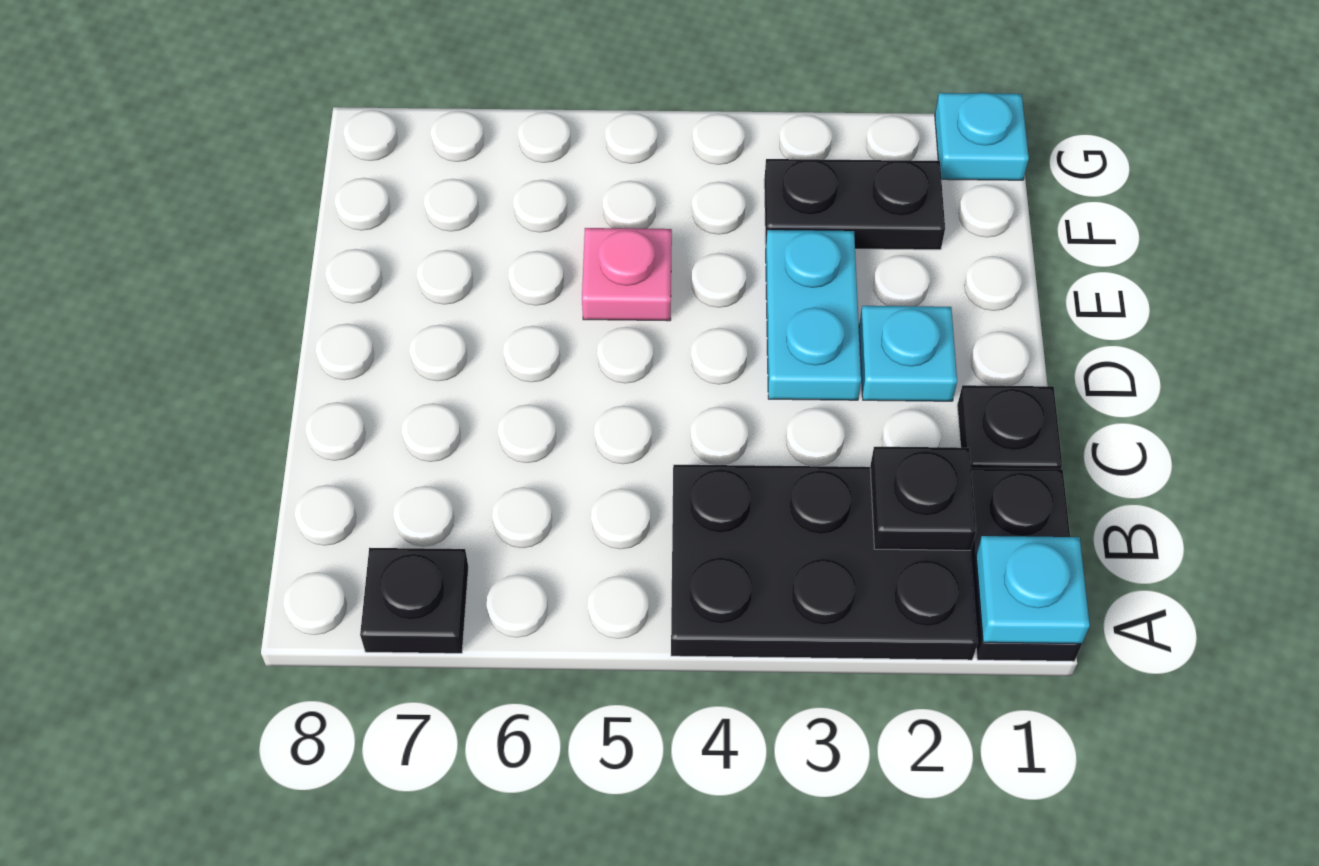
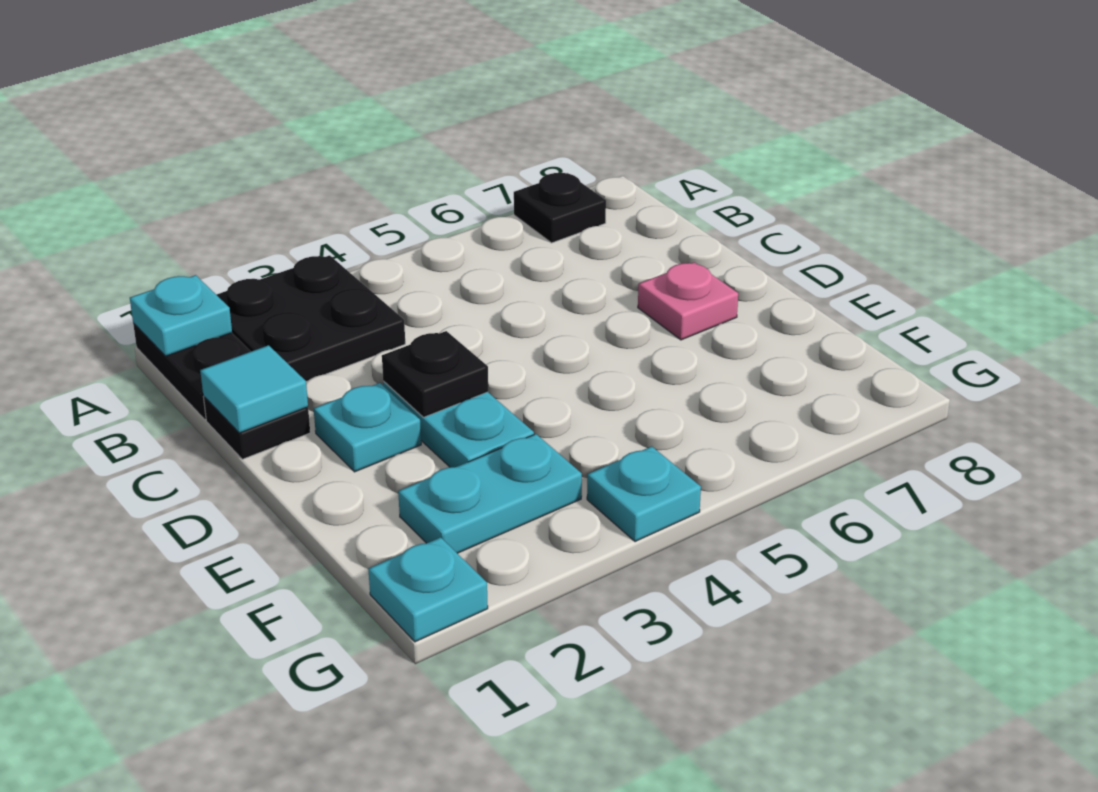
black 2x3 plate [671,465,978,660] -> black 2x2 plate [216,255,405,381]
black 1x1 plate [870,447,976,550] -> black 1x1 plate moved to [382,331,488,417]
none -> cyan 1x1 tile [200,345,308,433]
pink 1x1 plate [582,228,672,321] -> pink 1x1 plate moved to [638,262,738,340]
black 1x2 plate [764,159,945,250] -> cyan 1x2 plate [398,434,582,553]
none -> cyan 1x1 plate [587,446,701,542]

